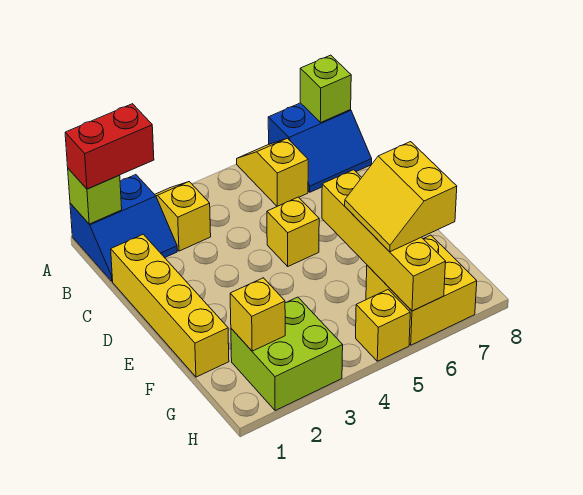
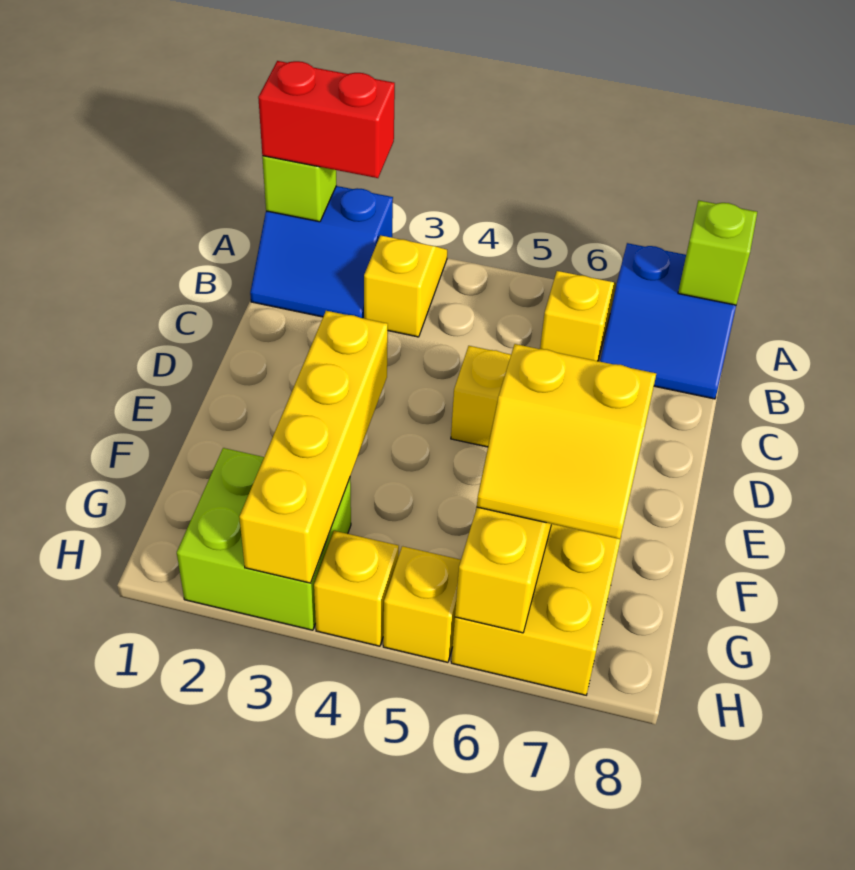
yellow 1x4 brick [111,234,229,377] -> yellow 1x4 brick moved to [239,311,388,583]
yellow 2x2 slope [345,142,457,252] -> yellow 2x2 slope turned to [477,344,656,539]
yellow 1x1 brick [230,278,285,351] -> yellow 1x1 brick moved to [314,531,399,646]

